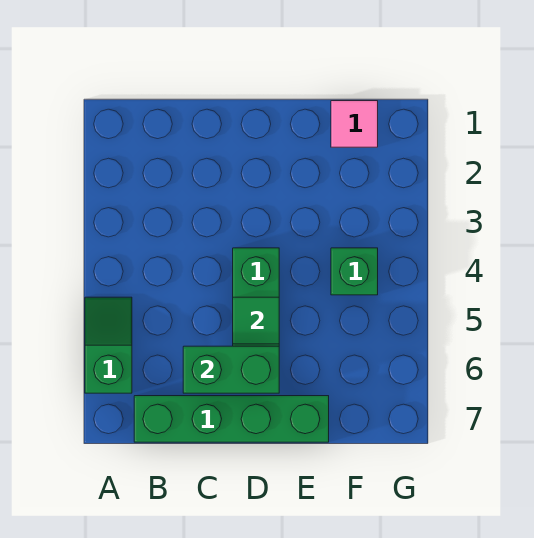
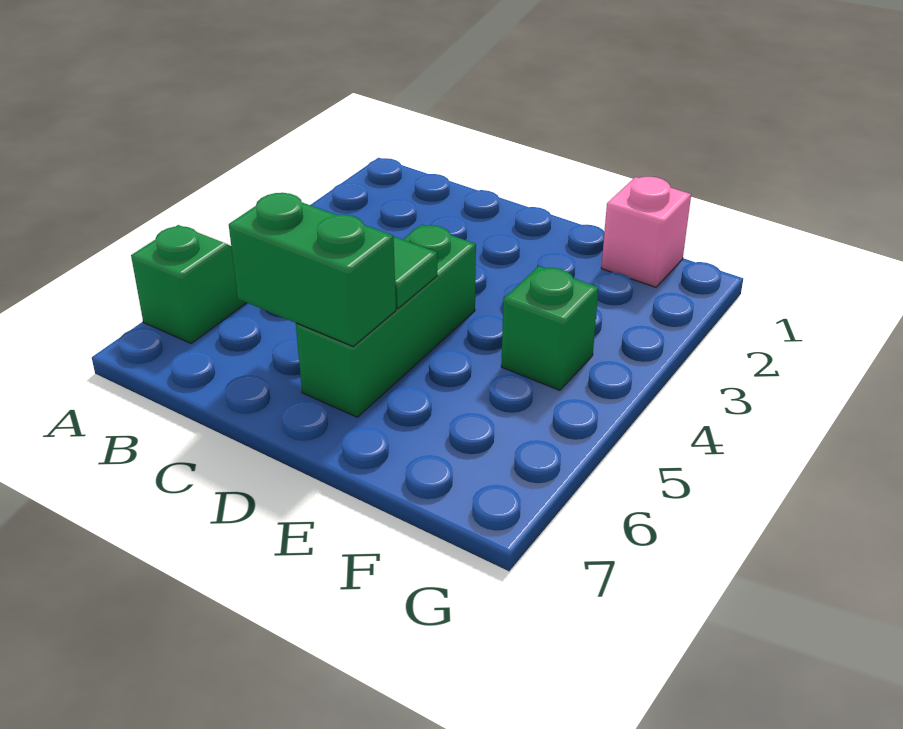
green 1x4 brick [134,396,329,442] -> none
pink 1x1 tile [331,101,378,147] -> pink 1x1 brick [601,177,691,287]

